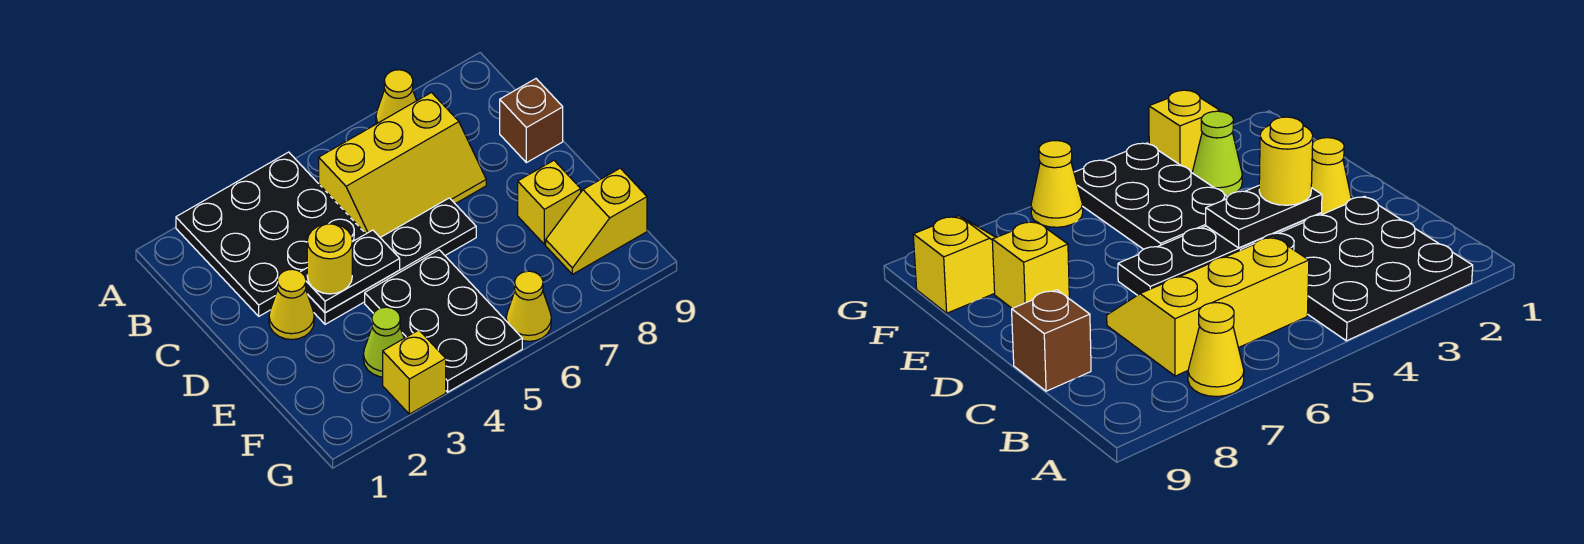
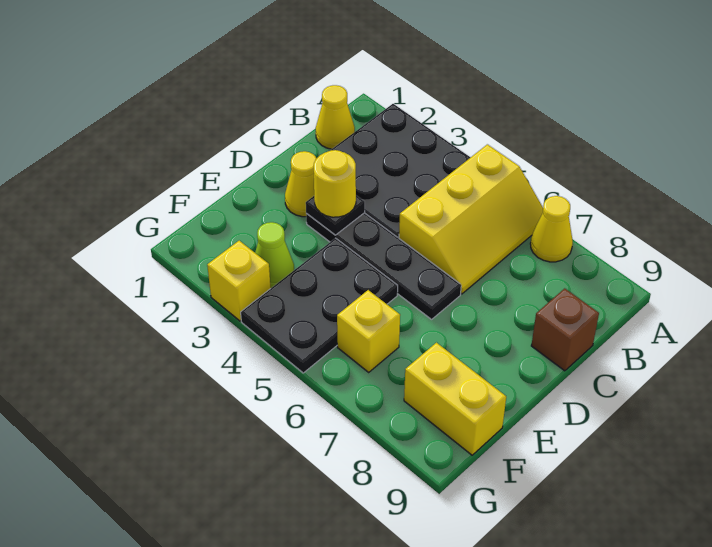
yellow 2x3 slope [319,93,486,237] -> yellow 2x3 slope turned to [399,144,543,294]
black 1x2 plate [301,230,400,313] -> black 1x1 plate [306,196,365,235]
yellow 1x1 brick [518,160,581,244] -> yellow 1x1 brick moved to [337,290,400,372]
yellow 1x2 slope [546,168,647,274] -> yellow 1x2 brick [404,343,506,455]
yellow 1x1 cone [506,271,551,341] -> yellow 1x1 cone moved to [316,85,355,149]

